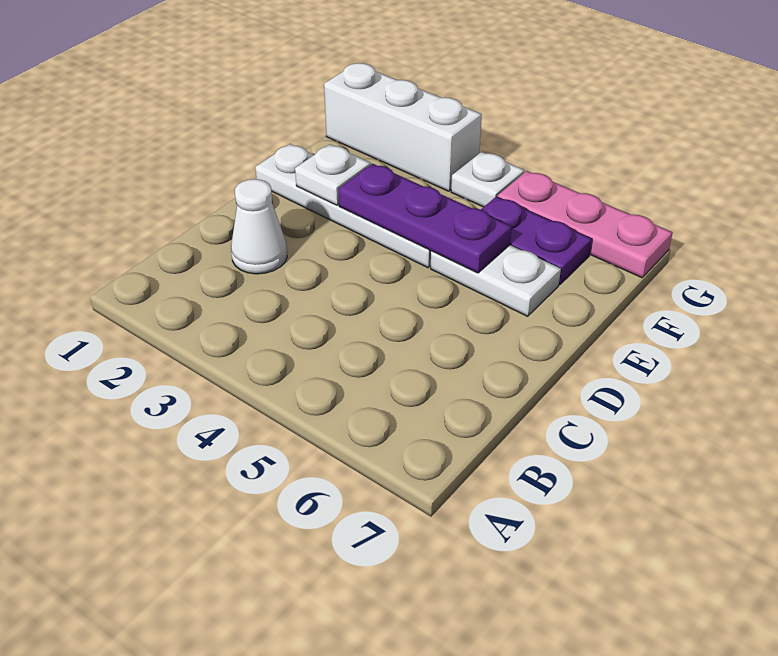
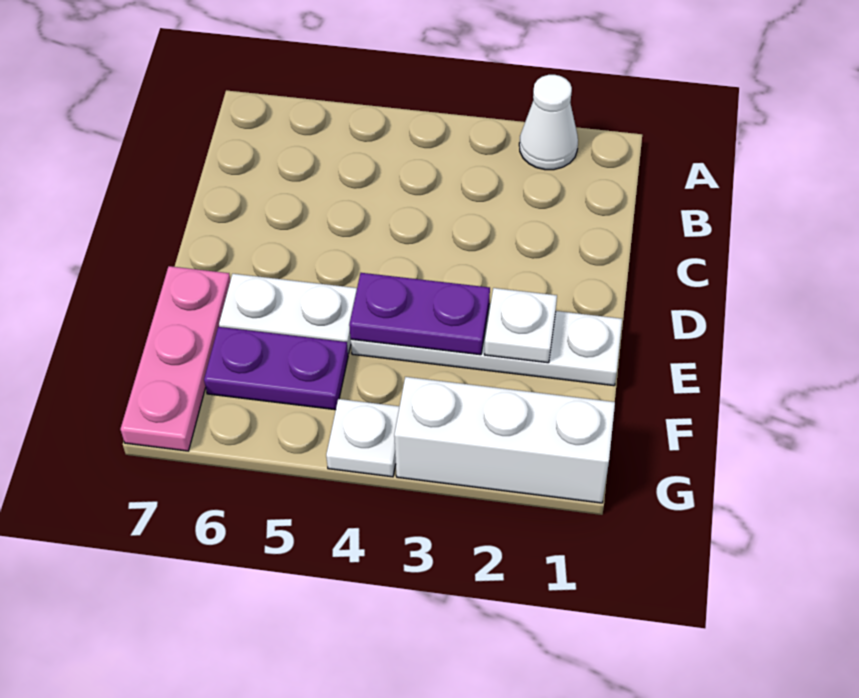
white 1x1 cone [231,179,287,274] -> white 1x1 cone moved to [519,75,578,170]
purple 1x3 plate [339,164,512,273] -> purple 1x2 plate [349,273,490,355]
pink 1x3 plate [498,171,673,278] -> pink 1x3 plate turned to [121,266,230,451]

